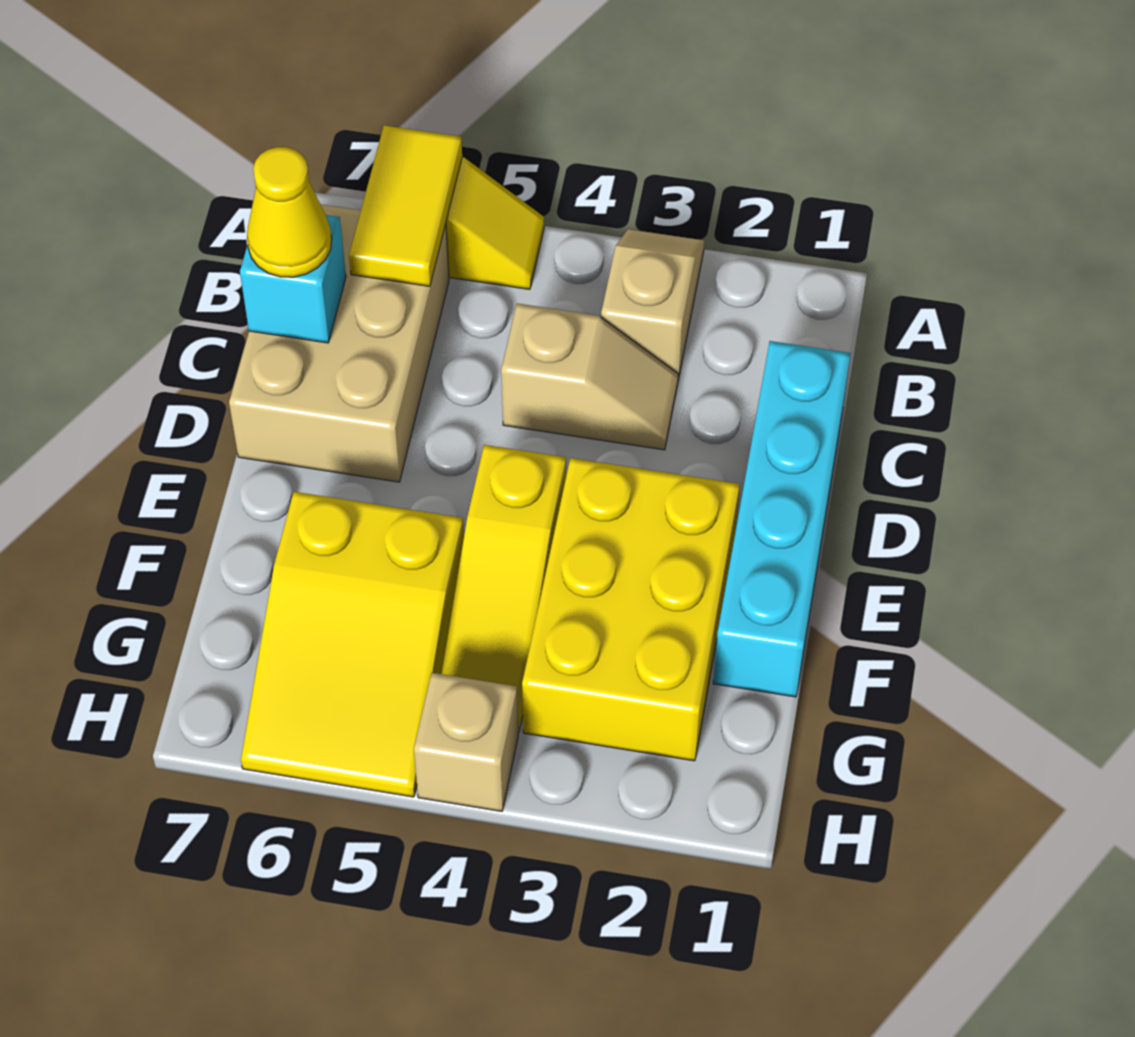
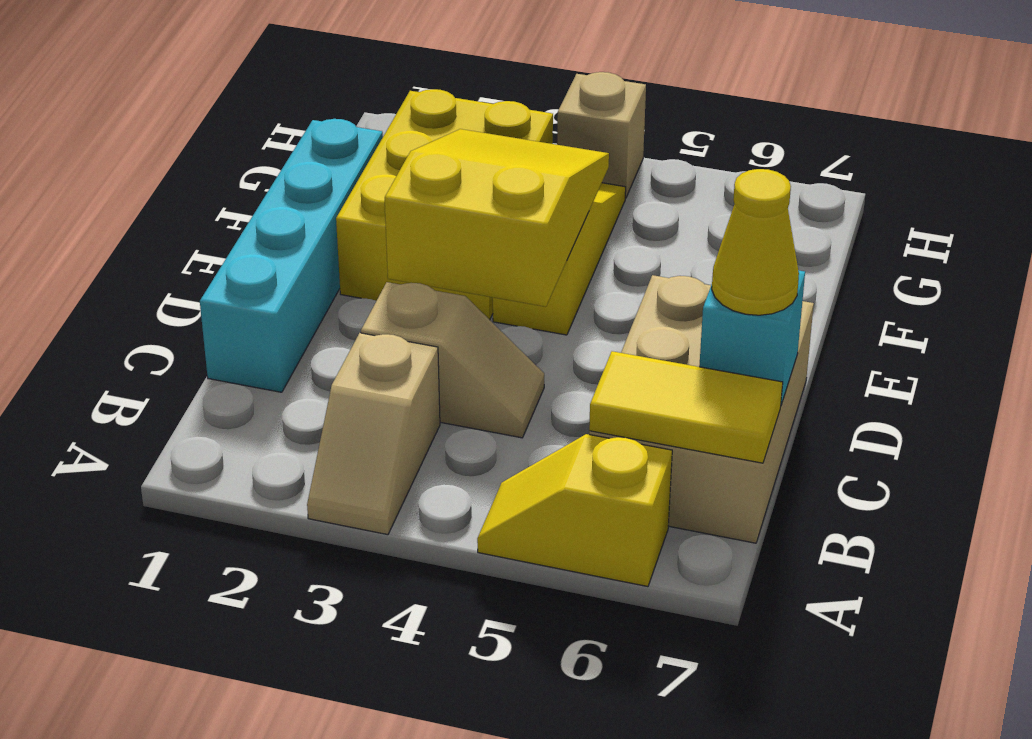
yellow 1x2 tile [349,126,462,286] -> yellow 1x2 tile turned to [589,351,783,463]
tan 1x2 slope [501,303,678,450] -> tan 1x2 slope turned to [361,282,544,438]
yellow 2x3 slope [241,492,464,797] -> yellow 2x3 slope moved to [385,129,609,307]

